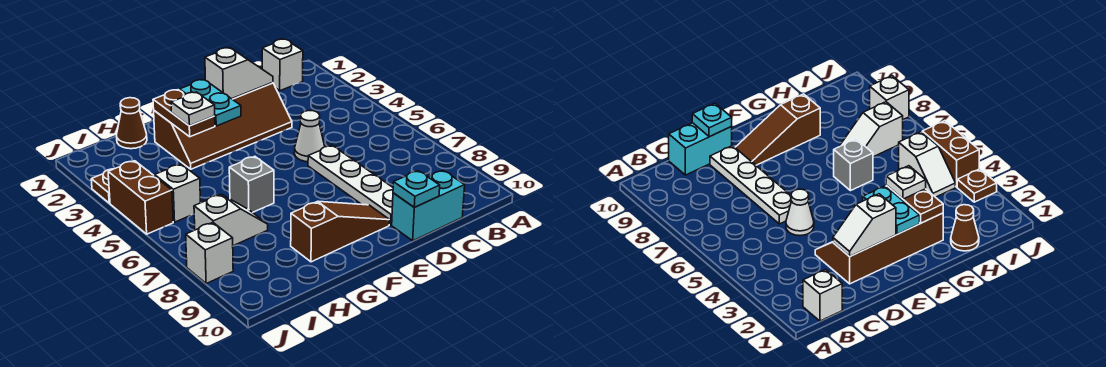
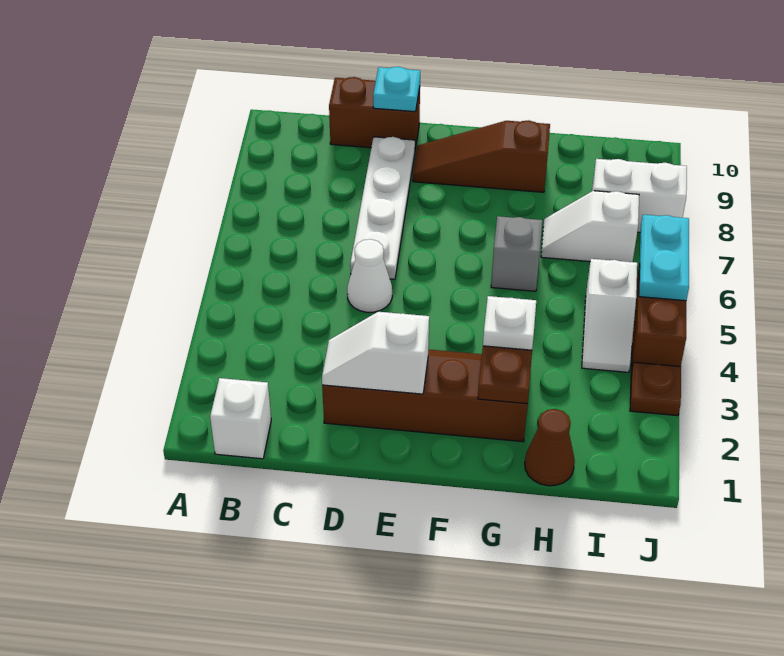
cyan 1x2 brick [392,170,465,241] -> brown 1x2 brick [329,77,420,149]
cyan 1x2 plate [180,80,241,126] -> cyan 1x2 plate moved to [639,215,689,301]
white 1x1 brick [186,222,233,284] -> white 1x2 brick [592,159,687,232]

